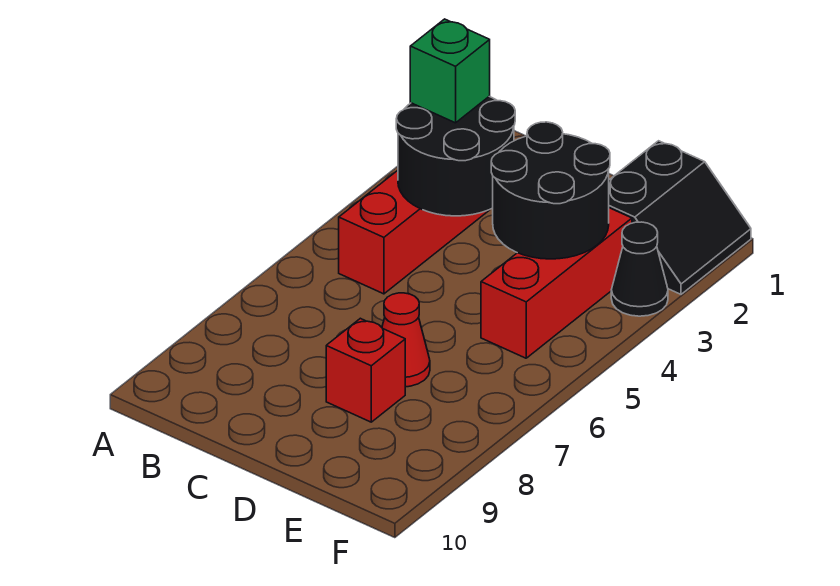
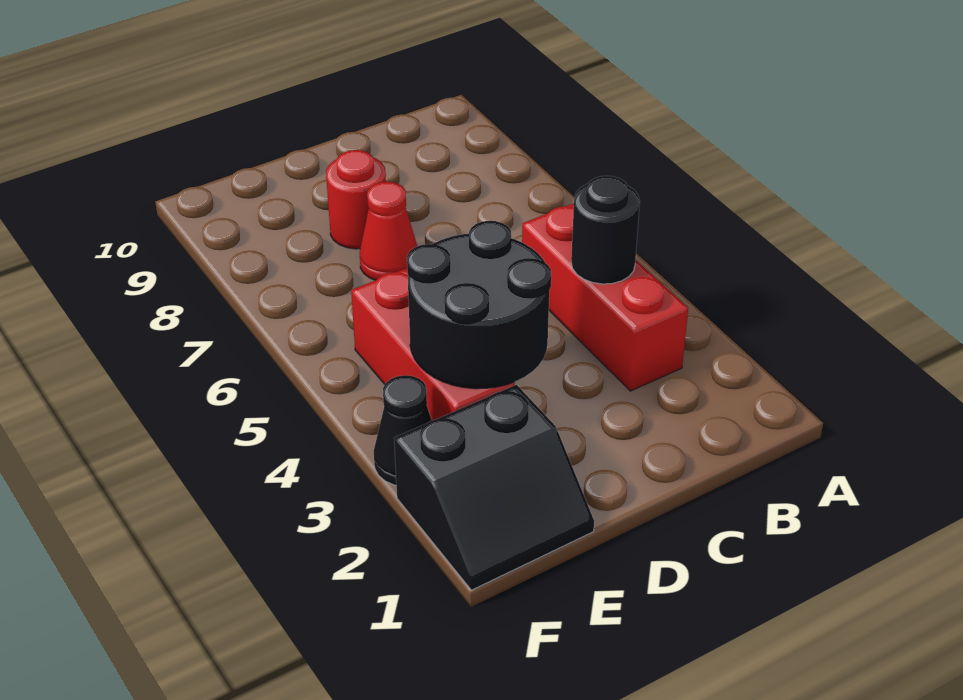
black 2x2 round brick [396,97,515,216] -> black 1x1 round brick [571,176,640,284]
green 1x1 brick [410,19,490,123] -> none
red 1x1 brick [326,318,405,422] -> red 1x1 round brick [326,150,386,249]
black 2x2 slope [609,141,751,294] -> black 2x2 slope turned to [394,385,594,590]

